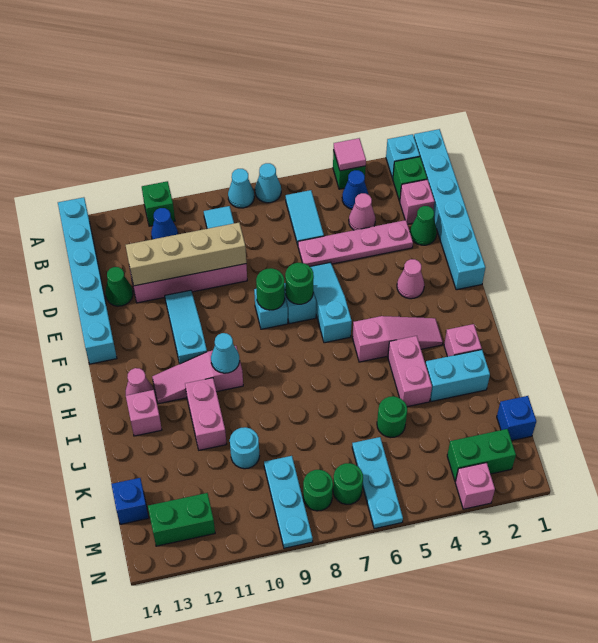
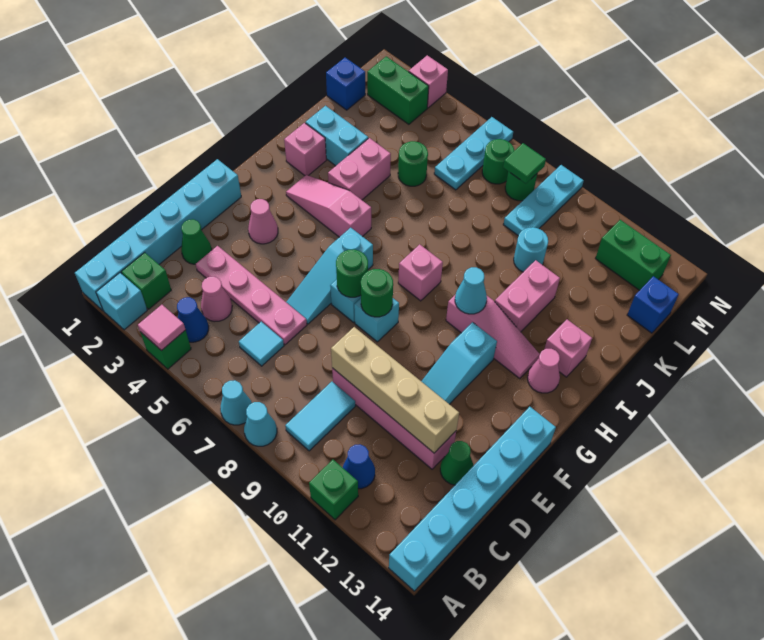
cyan 1x2 tile [286,190,324,245] -> cyan 1x1 tile [239,322,284,366]
pink 1x1 brick [400,180,435,224] -> pink 1x1 brick moved to [398,244,443,301]
none -> green 1x1 tile [503,143,546,184]

